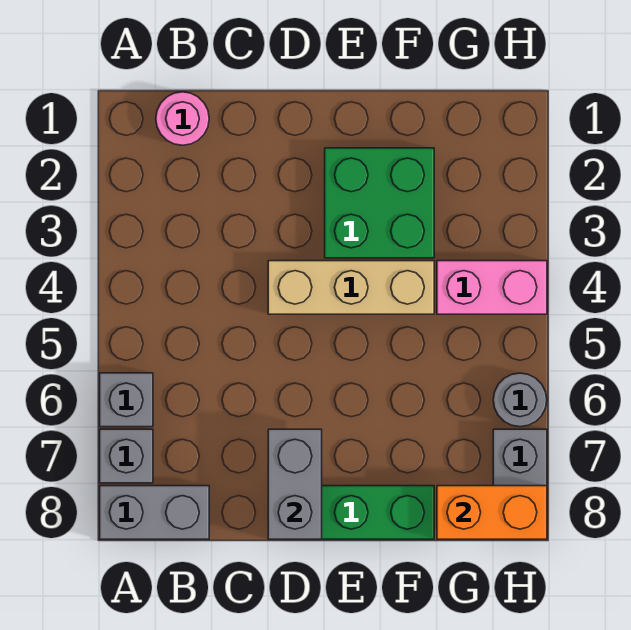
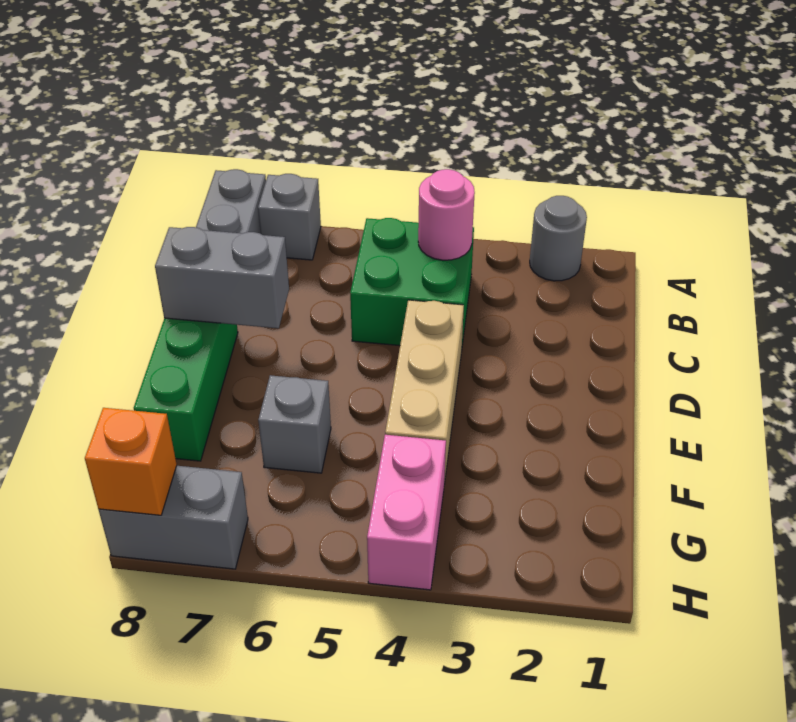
grey 1x1 brick [100,373,153,427] -> grey 1x1 brick moved to [258,375,331,473]
pink 1x1 round brick [156,92,209,145] -> pink 1x1 round brick moved to [418,169,475,260]
green 2x2 brick [325,148,434,258] -> green 2x2 brick moved to [350,218,474,346]
orange 1x2 brick [437,486,547,539] -> orange 1x1 brick [85,408,177,515]
grey 1x1 round brick [493,373,547,427] -> grey 1x1 round brick moved to [530,196,587,281]

